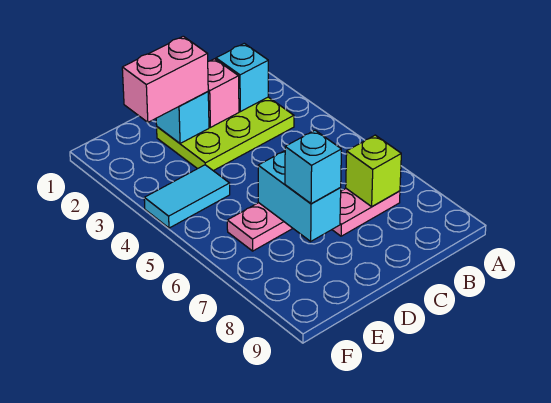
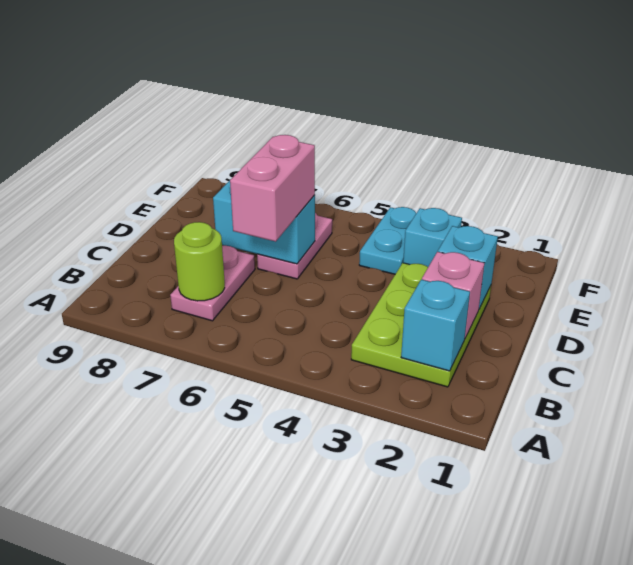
lime 1x1 brick [346,135,401,206] -> lime 1x1 round brick [174,222,225,301]
pink 1x2 brick [122,36,208,122] -> pink 1x2 brick moved to [230,135,315,241]
cyan 1x1 brick [285,130,341,204] -> cyan 1x1 brick moved to [403,208,462,267]
cyan 1x2 tile [144,165,230,228] -> cyan 1x2 plate [359,207,416,274]

